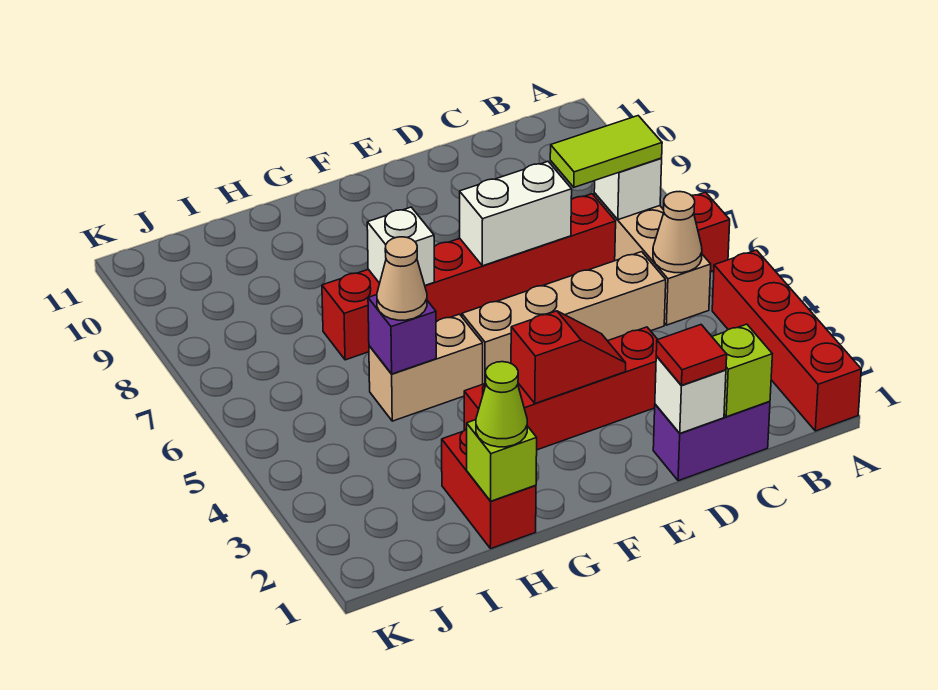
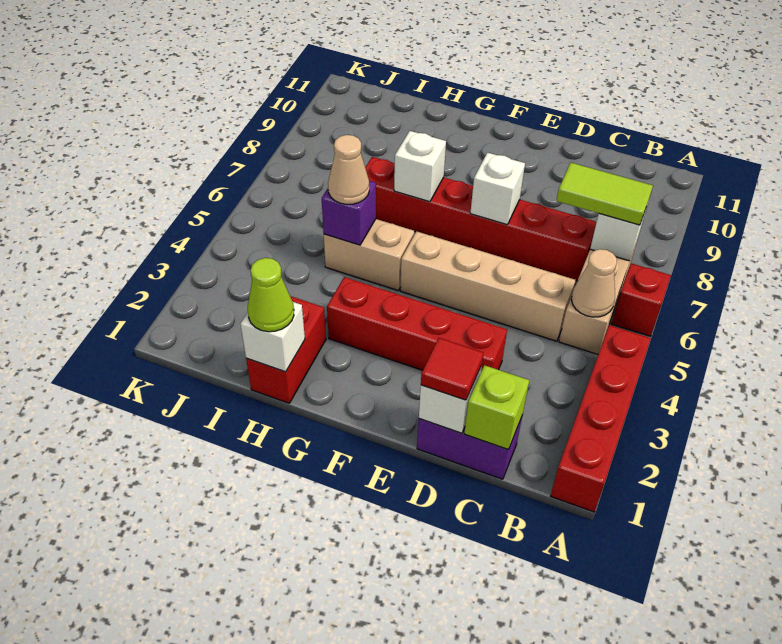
white 1x2 brick [460,162,572,266] -> white 1x1 brick [470,153,525,225]
red 1x2 slope [511,311,626,403] -> none
lime 1x1 brick [467,420,537,501] -> white 1x1 brick [241,302,305,372]

